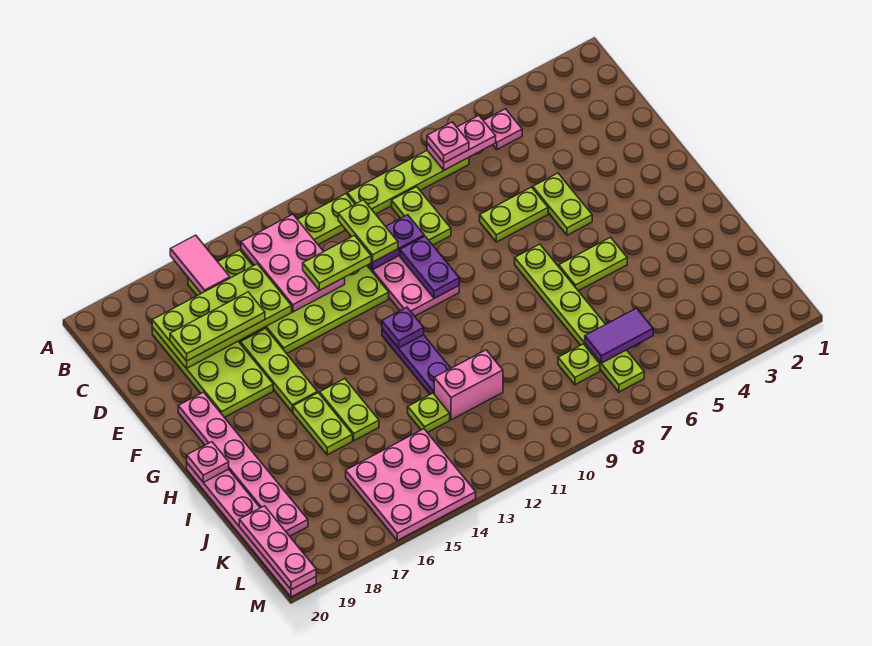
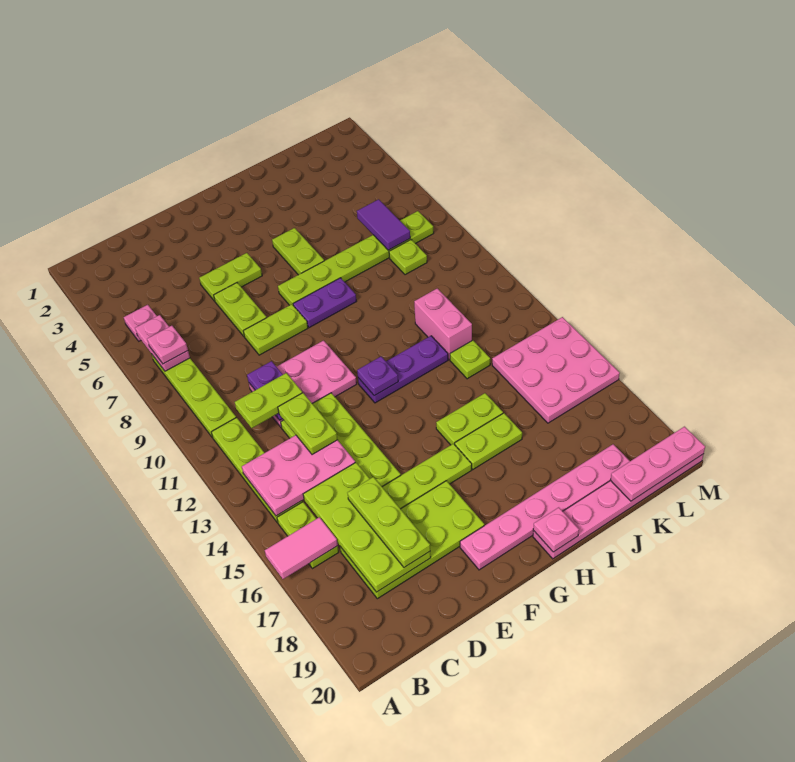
lime 1x2 plate [392,187,451,245] -> lime 1x2 plate moved to [243,304,308,355]
purple 1x2 plate [400,236,459,298] -> purple 1x2 plate moved to [293,278,356,328]

